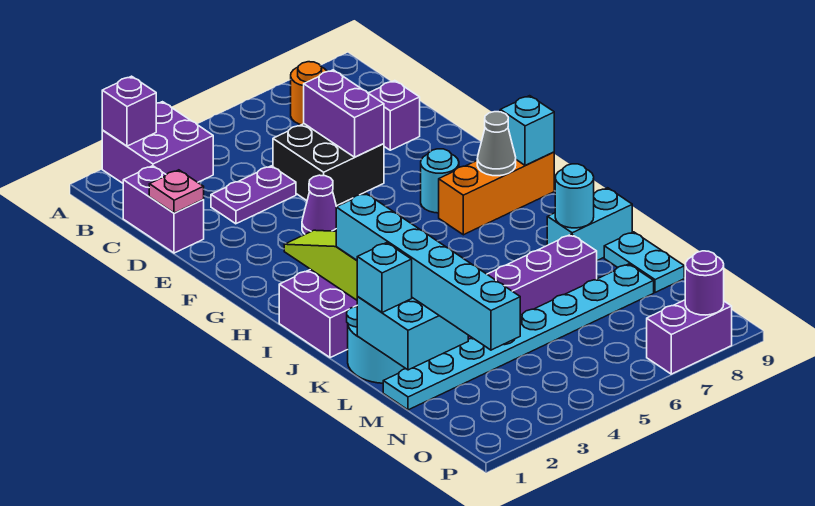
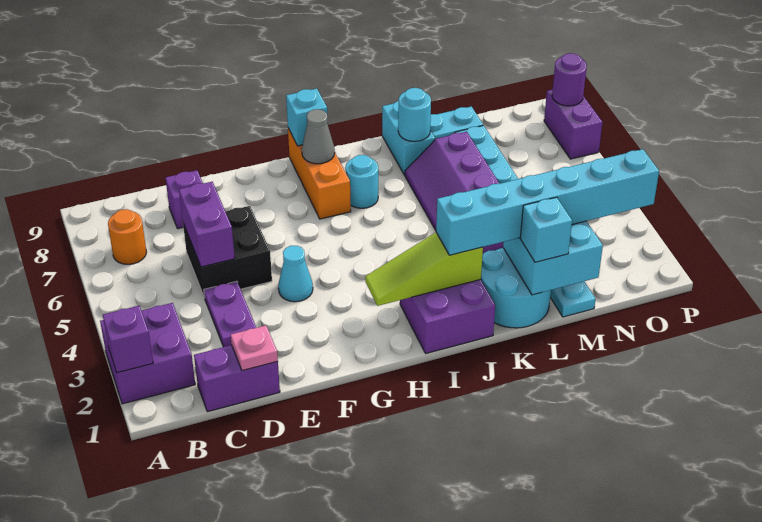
purple 1x2 brick [304,70,384,157] -> purple 1x2 brick turned to [179,182,235,267]
purple 1x1 cone [302,175,336,234] -> cyan 1x1 cone [278,246,313,302]
cyan 1x1 round brick [421,149,459,213] -> cyan 1x1 round brick moved to [345,155,378,208]

